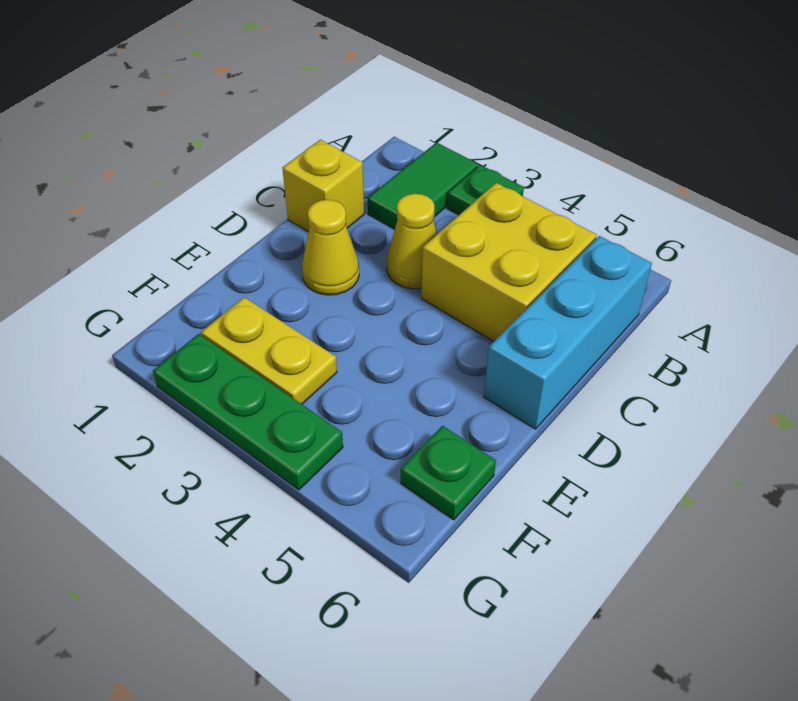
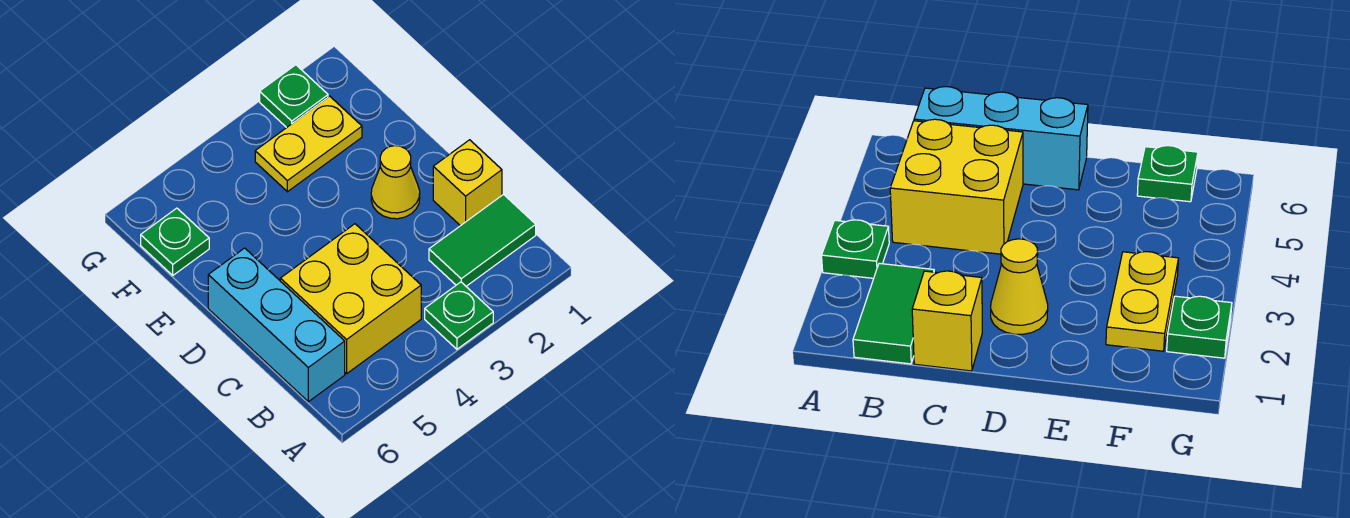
green 1x2 tile [368,143,478,229] -> green 1x2 tile turned to [429,195,536,286]
yellow 1x1 cone [386,194,437,289] -> none
green 1x3 plate [153,334,343,490] -> green 1x1 plate [260,65,328,128]

